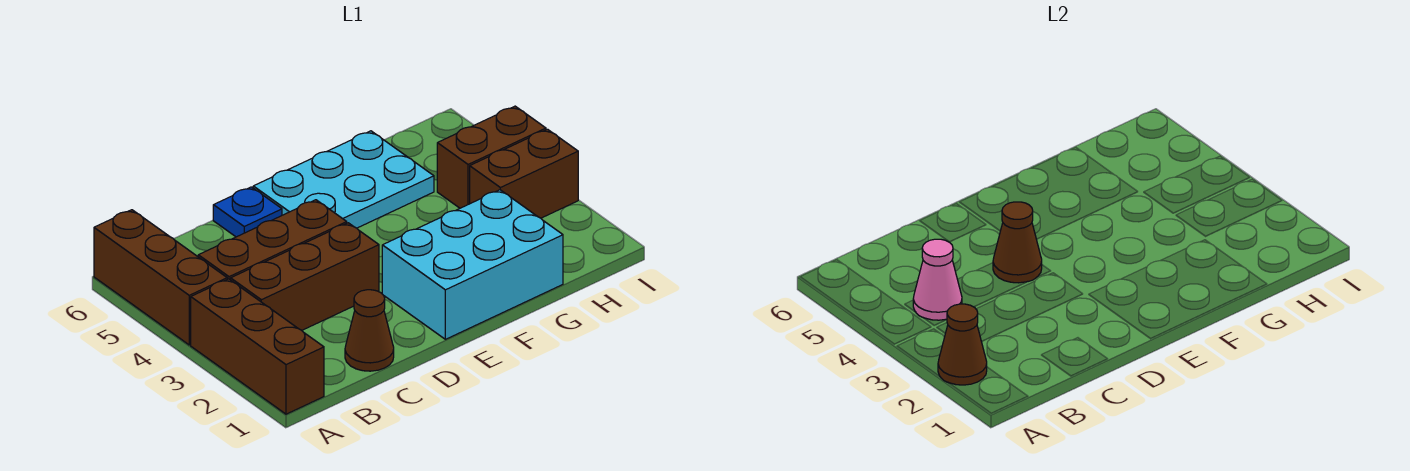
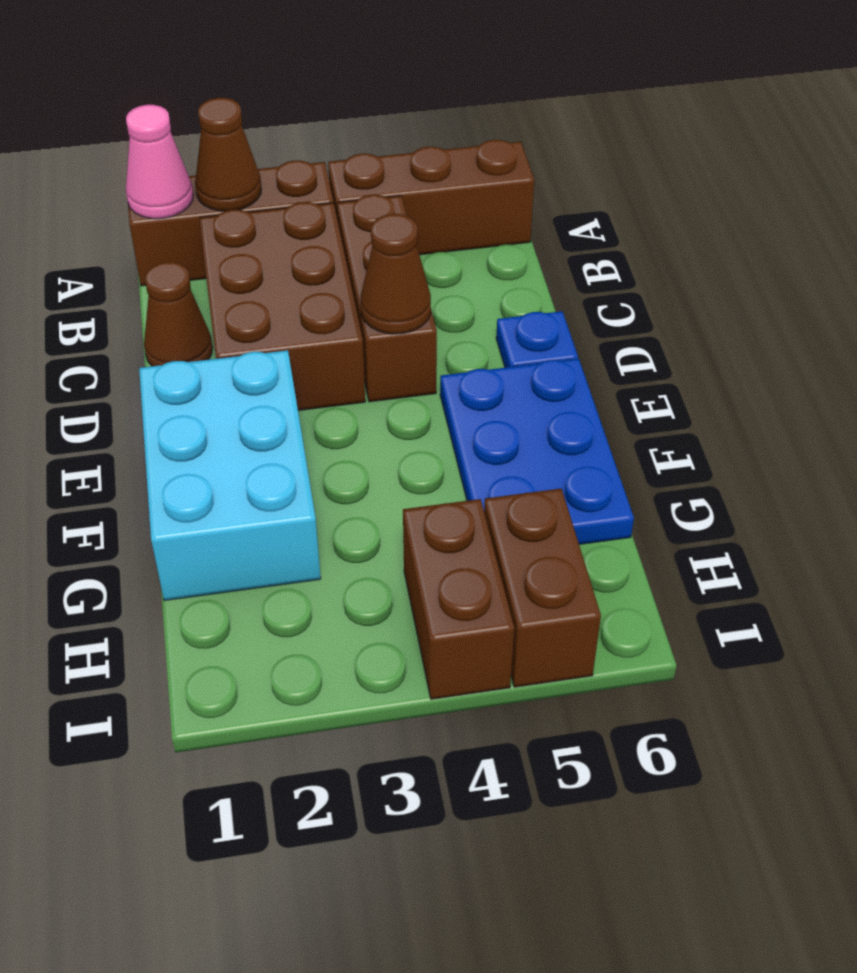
brown 1x3 brick [231,223,379,330] -> brown 2x3 brick [199,202,365,410]
pink 1x1 cone [913,239,962,320] -> pink 1x1 cone moved to [126,105,193,219]
cyan 2x3 plate [253,131,434,228] -> blue 2x3 plate [440,359,634,544]
brown 1x2 brick [470,129,578,218] -> brown 1x2 brick moved to [484,489,601,687]

